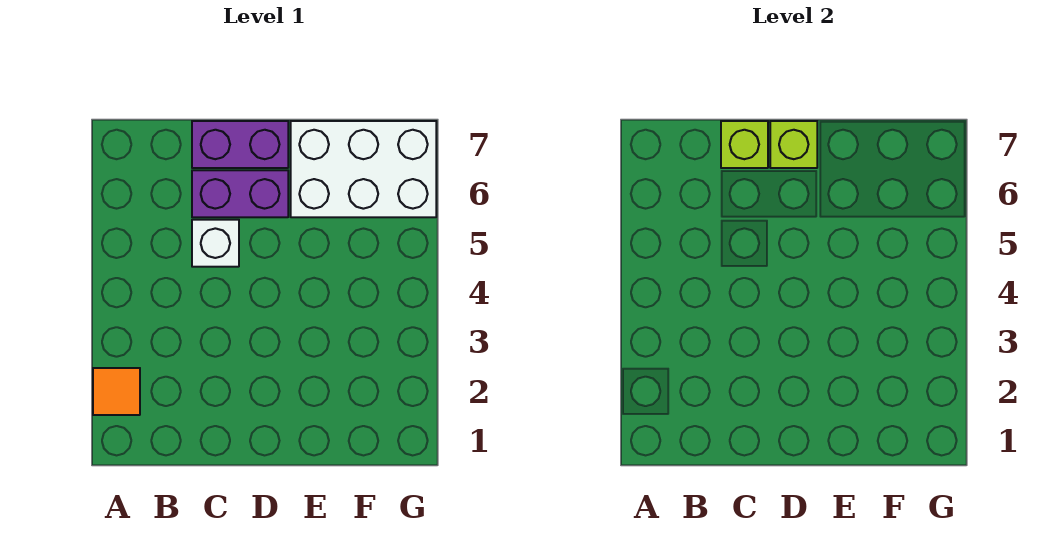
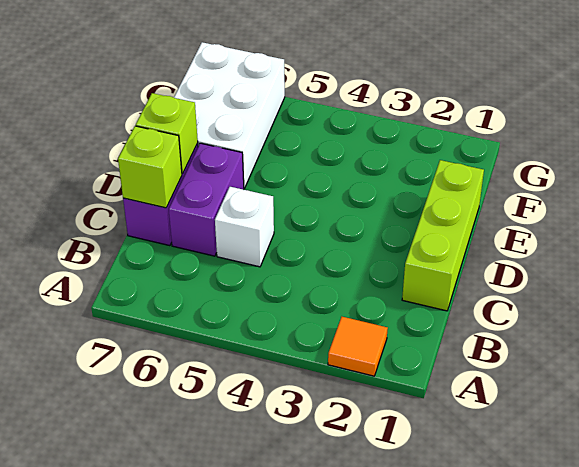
none -> lime 1x3 brick [402,160,484,311]

